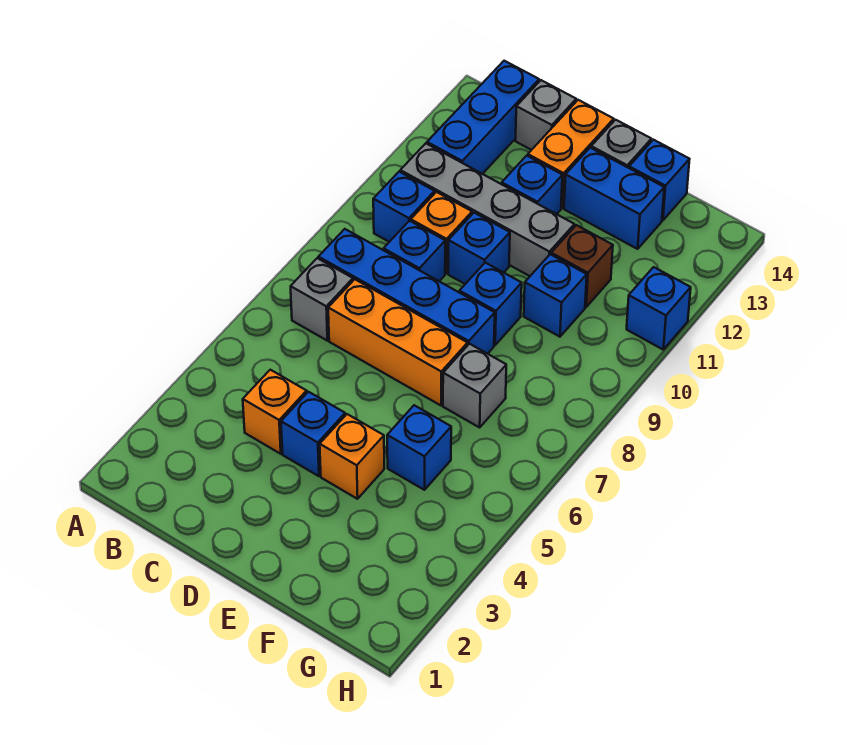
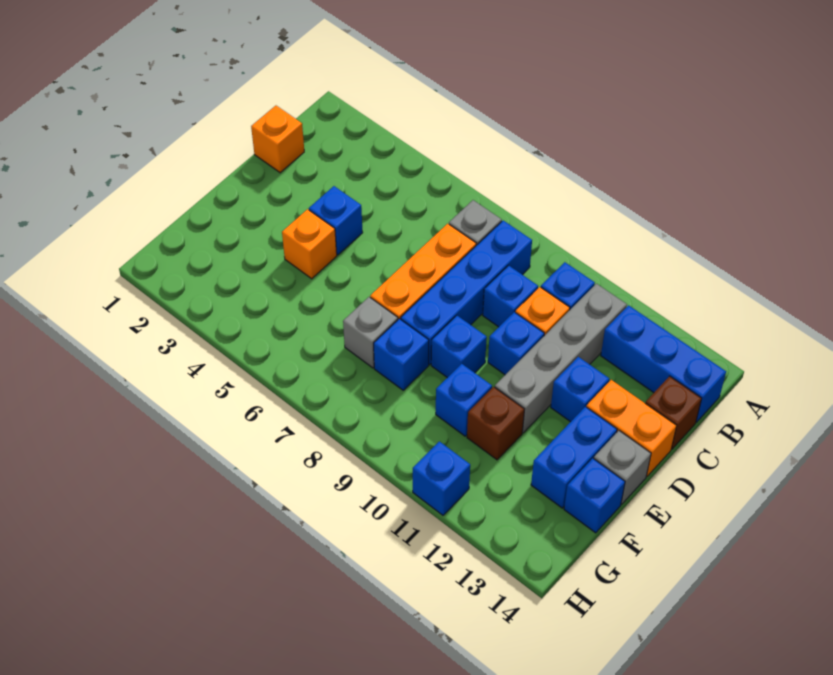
orange 1x1 brick [243,370,307,454] -> orange 1x1 brick moved to [251,106,304,173]
grey 1x1 brick [515,80,576,150] -> brown 1x1 brick [645,376,702,449]
blue 1x1 brick [387,405,451,490] -> blue 1x1 brick moved to [374,319,429,390]

